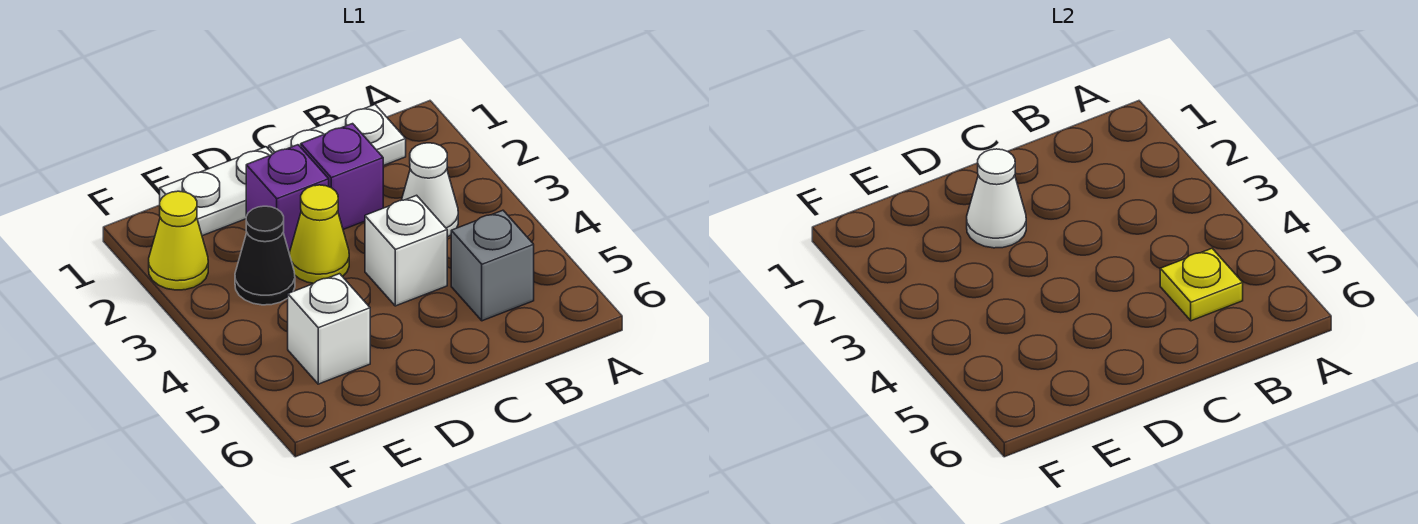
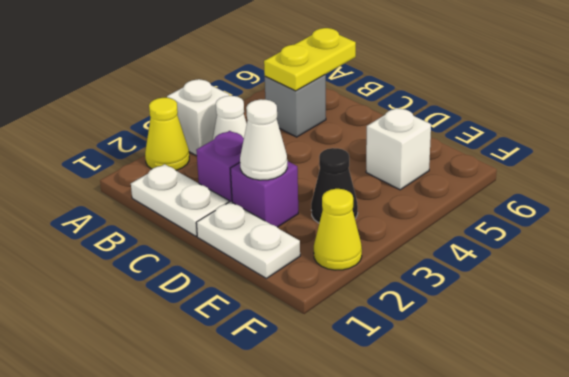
yellow 1x1 plate [1160,248,1243,321] -> yellow 1x2 plate [264,28,356,91]
white 1x1 brick [365,195,447,306] -> white 1x1 brick moved to [167,79,229,156]
yellow 1x1 cone [290,185,349,283] -> yellow 1x1 cone moved to [145,98,189,170]

